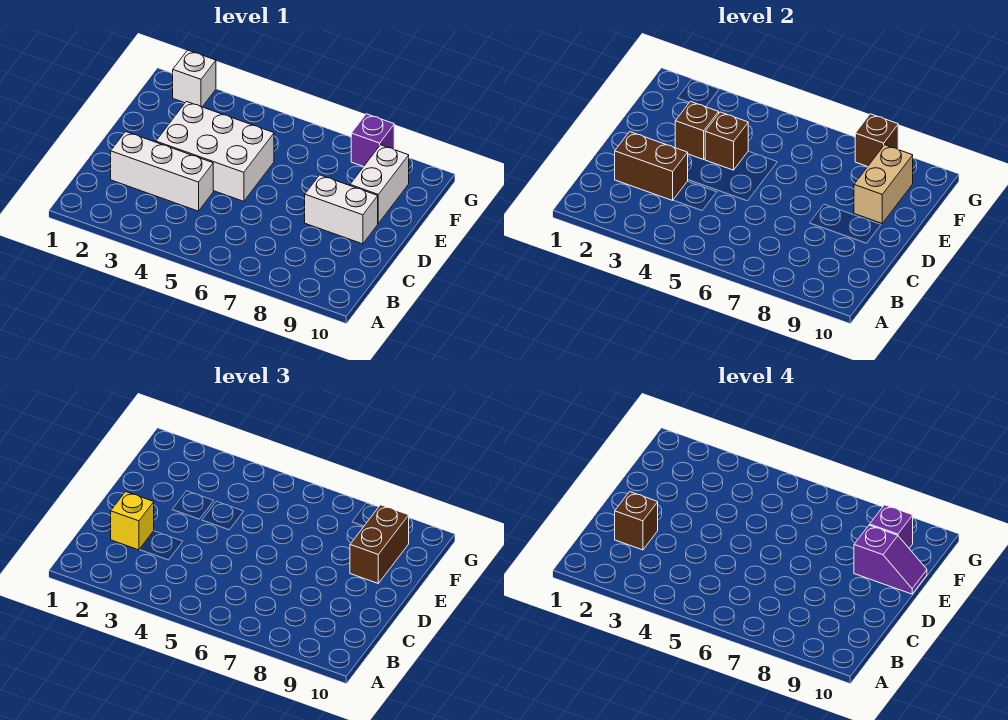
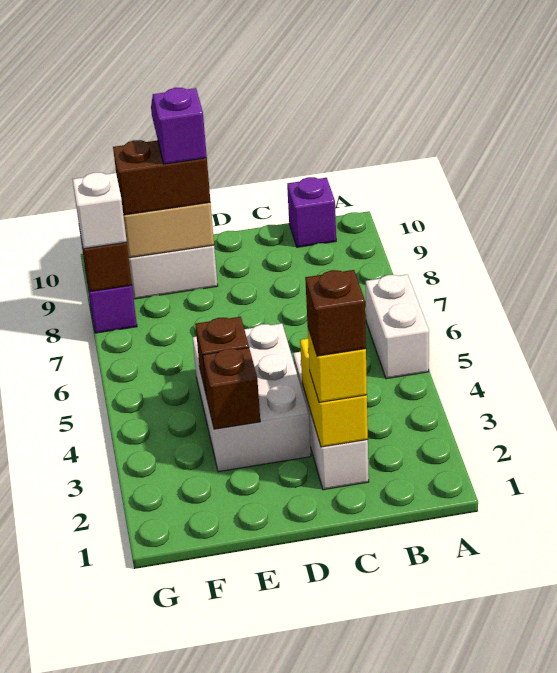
brown 1x2 brick [615,132,688,200] -> yellow 1x2 brick [300,338,368,447]
white 1x2 brick [305,175,378,244] -> white 1x2 brick moved to [366,274,429,379]
purple 1x1 brick [870,505,913,548] -> purple 1x1 brick moved to [287,177,336,247]
white 1x1 brick [173,50,216,107] -> white 1x1 brick moved to [72,173,127,249]

